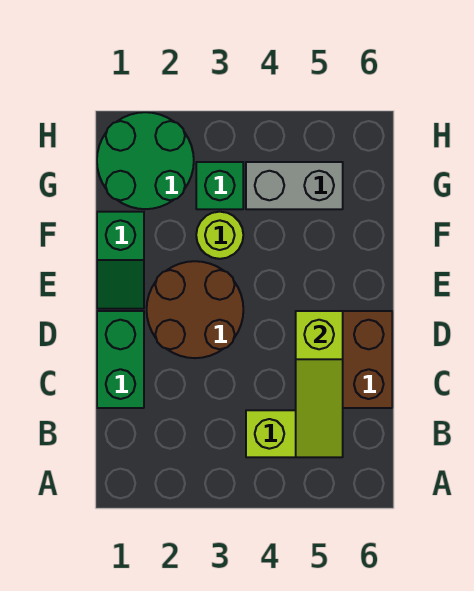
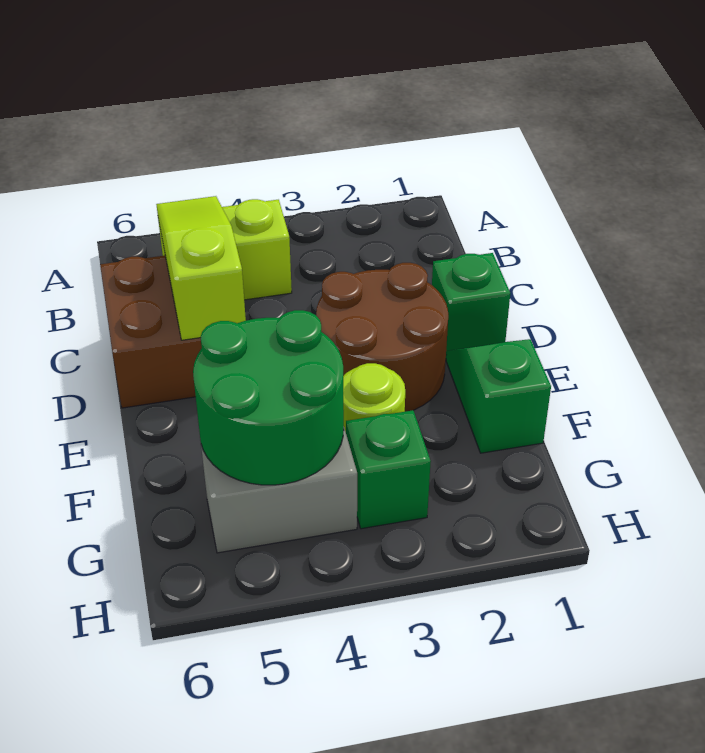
green 1x2 brick [97,311,144,408] -> green 1x1 brick [432,253,510,355]
green 2x2 round brick [97,112,194,209] -> green 2x2 round brick moved to [193,310,344,485]

